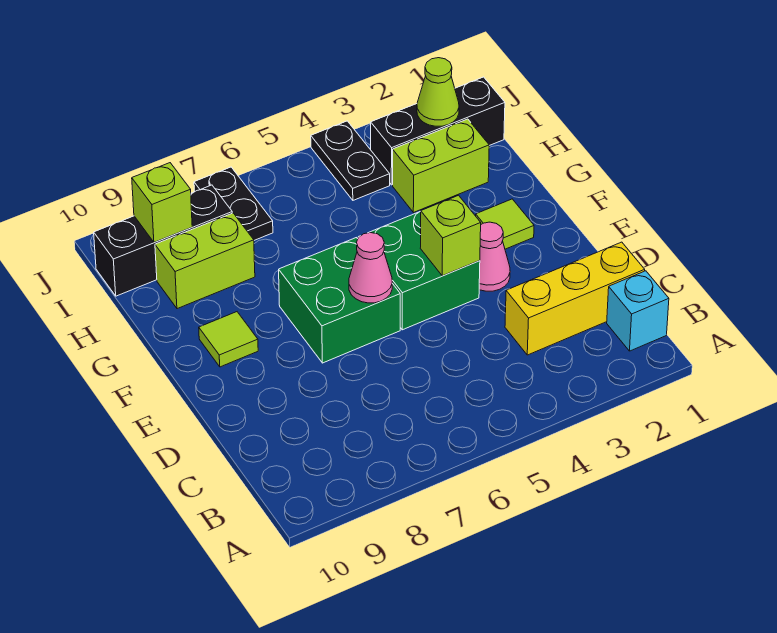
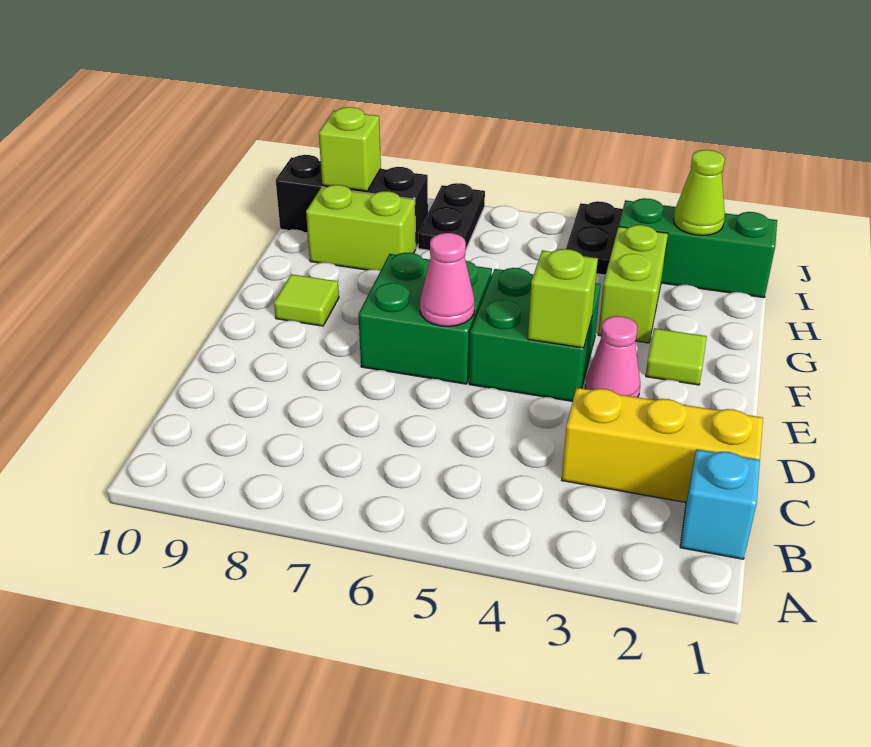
lime 1x2 brick [393,119,489,213] -> lime 1x2 brick turned to [598,225,668,343]
black 1x3 brick [371,77,505,185] -> green 1x3 brick [619,198,777,298]

